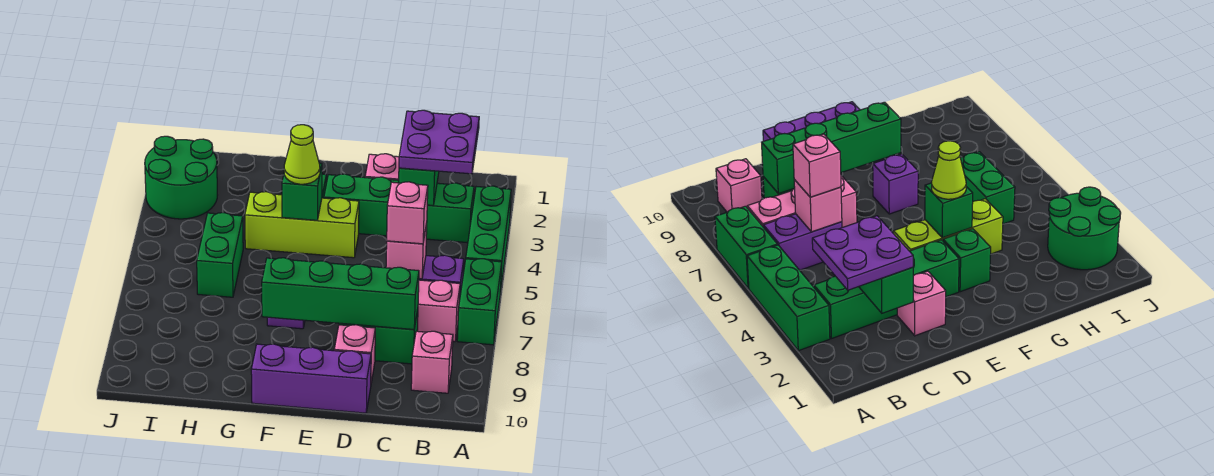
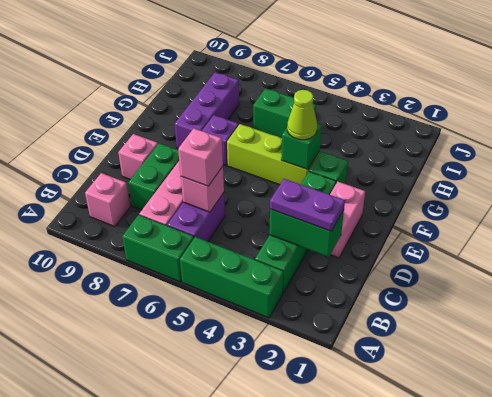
purple 2x2 plate [399,110,479,174] -> purple 1x2 plate [270,179,345,231]
green 1x4 brick [262,258,419,329] -> none
pink 1x1 brick [365,154,399,180] -> pink 1x2 brick [330,182,365,258]
purple 1x3 brick [251,344,371,413] -> purple 1x3 brick moved to [175,72,239,148]
lime 1x3 brick [245,192,359,258] -> lime 1x3 brick turned to [227,124,320,185]
green 2x2 round brick [145,136,217,219] -> none

